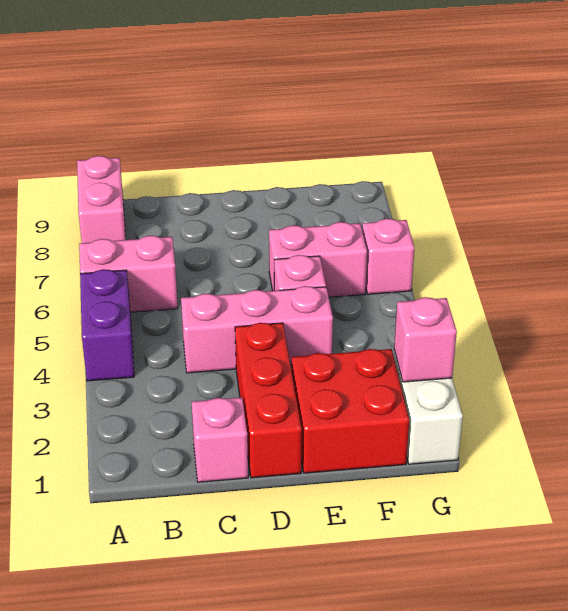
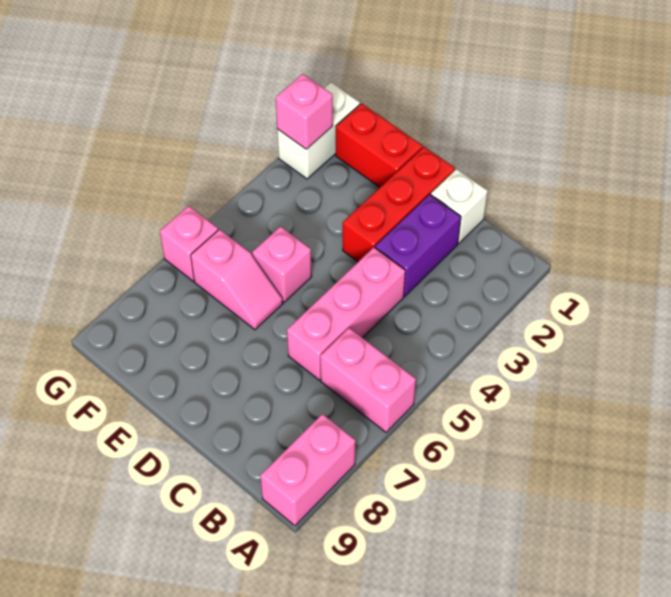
purple 1x2 brick [80,269,134,381] -> purple 1x2 brick moved to [375,195,461,296]
pink 1x1 brick [192,397,248,482] -> white 1x1 brick [431,169,488,243]
pink 1x3 brick [181,286,333,373] -> pink 1x3 brick turned to [287,248,405,380]
red 2x2 brick [291,349,409,473] -> red 1x2 brick [336,103,423,187]
pink 1x2 brick [269,222,367,297] -> pink 1x2 slope [191,229,283,330]

